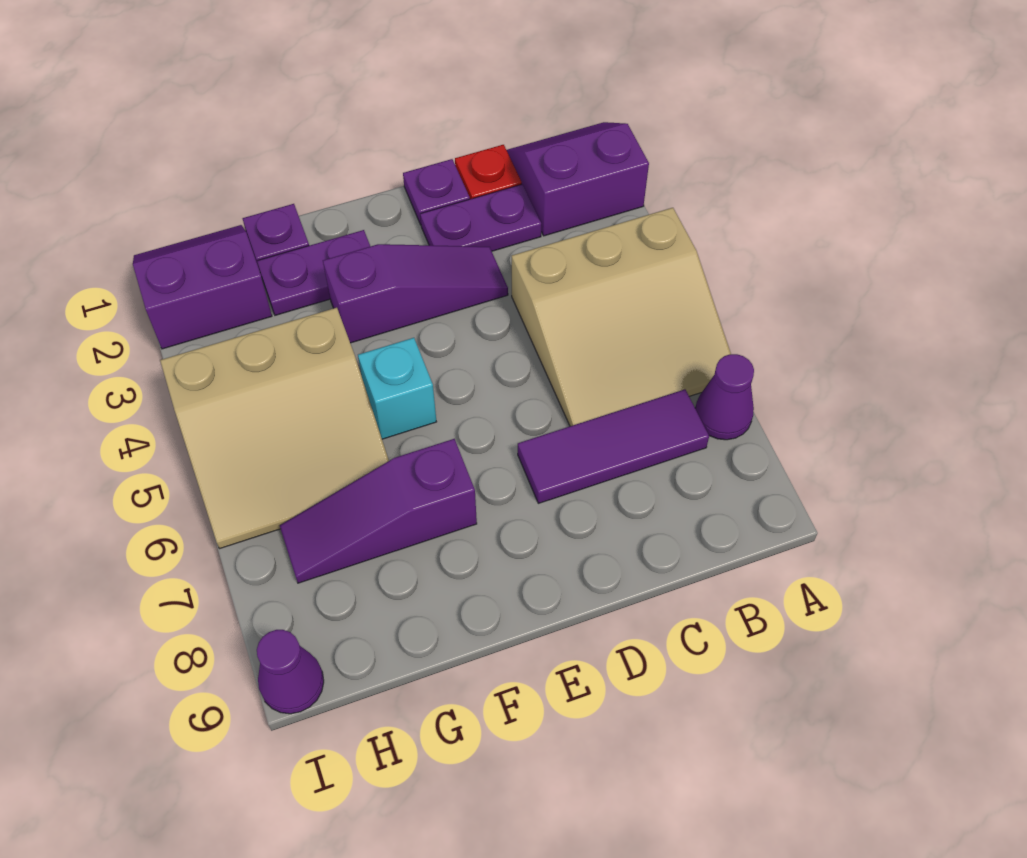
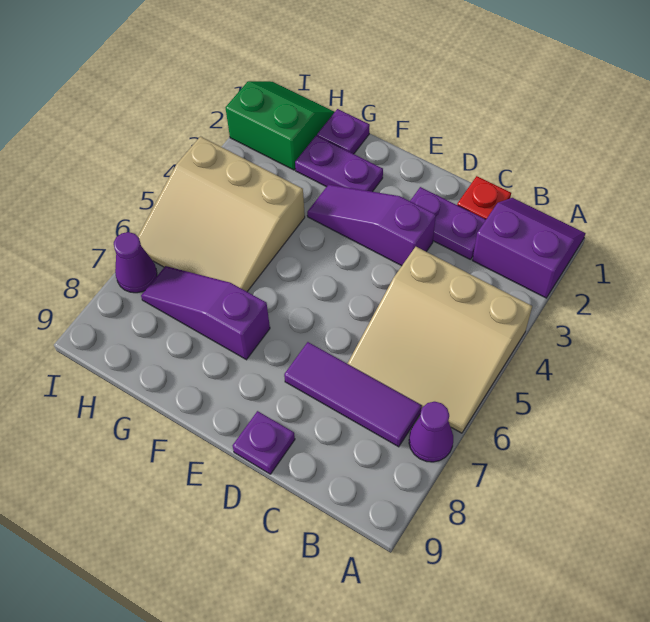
purple 1x1 plate [403,159,470,225] -> purple 1x1 plate moved to [233,411,295,474]
purple 1x3 slope [323,244,508,343] -> purple 1x3 slope turned to [307,184,436,266]
cyan 1x1 brick [358,338,436,439] -> none
purple 2x2 slope [133,225,272,349] -> green 2x2 slope [226,81,334,170]
purple 1x1 cone [257,630,324,714] -> purple 1x1 cone moved to [114,232,157,293]

